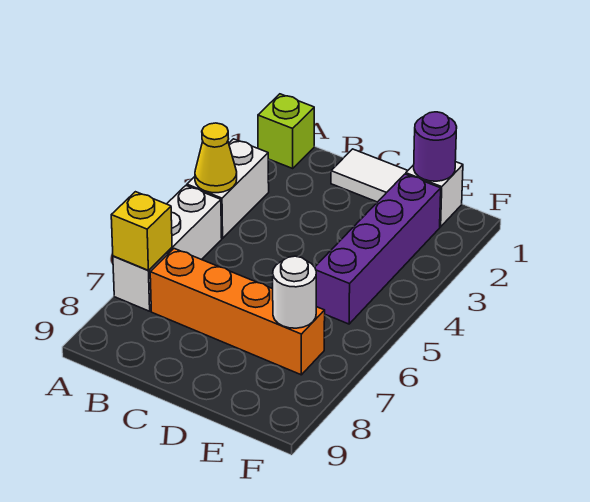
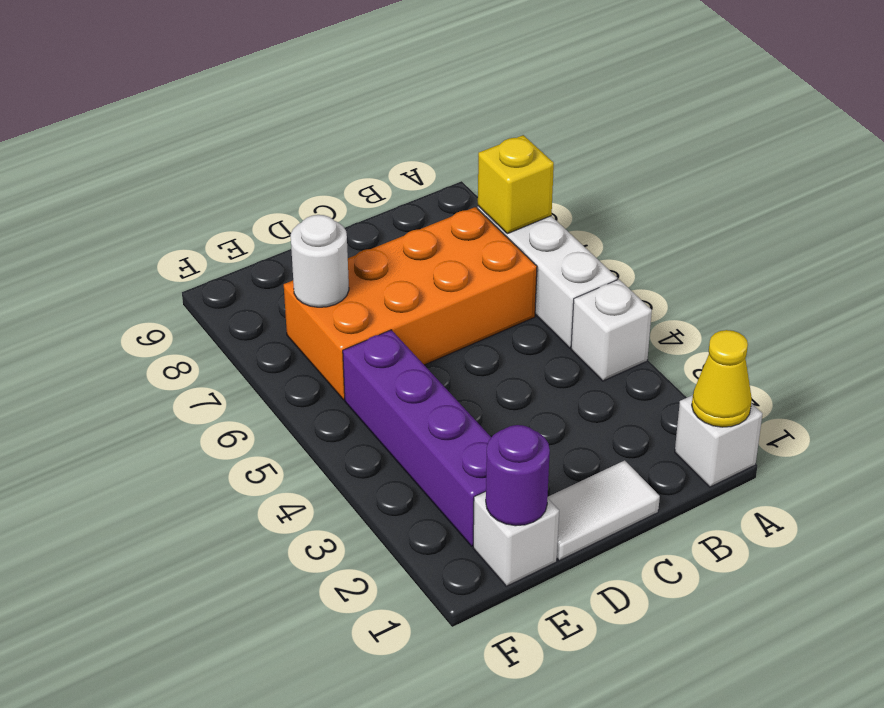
lime 1x1 brick [258,94,314,168] -> white 1x1 brick [675,395,762,487]
white 1x2 brick [187,139,269,238] -> white 1x1 brick [571,279,652,381]
yellow 1x1 cone [195,123,237,193] -> yellow 1x1 cone moved to [692,330,752,427]
orange 1x4 brick [150,249,325,375] -> orange 2x4 brick [284,207,537,400]

